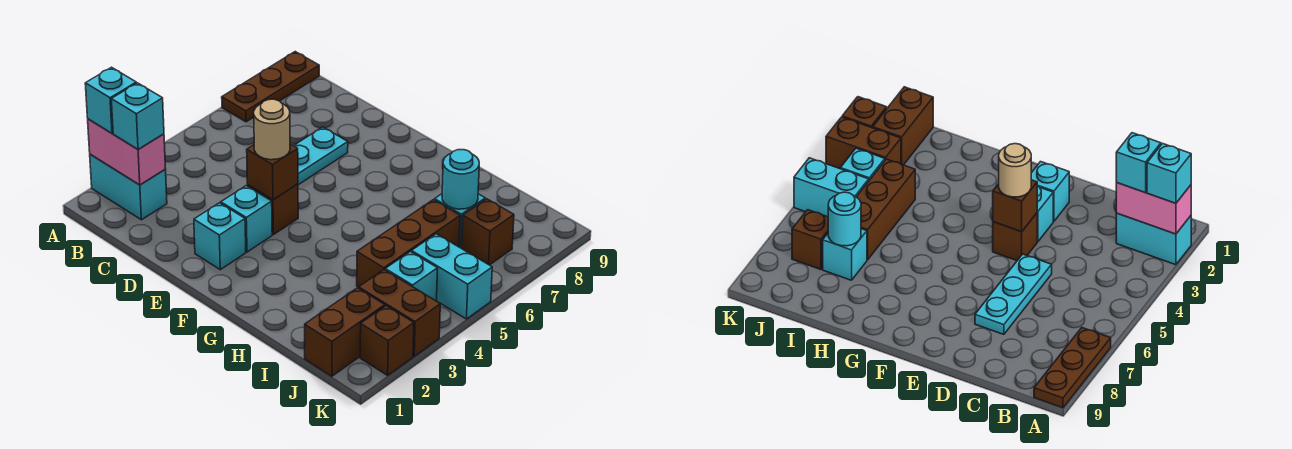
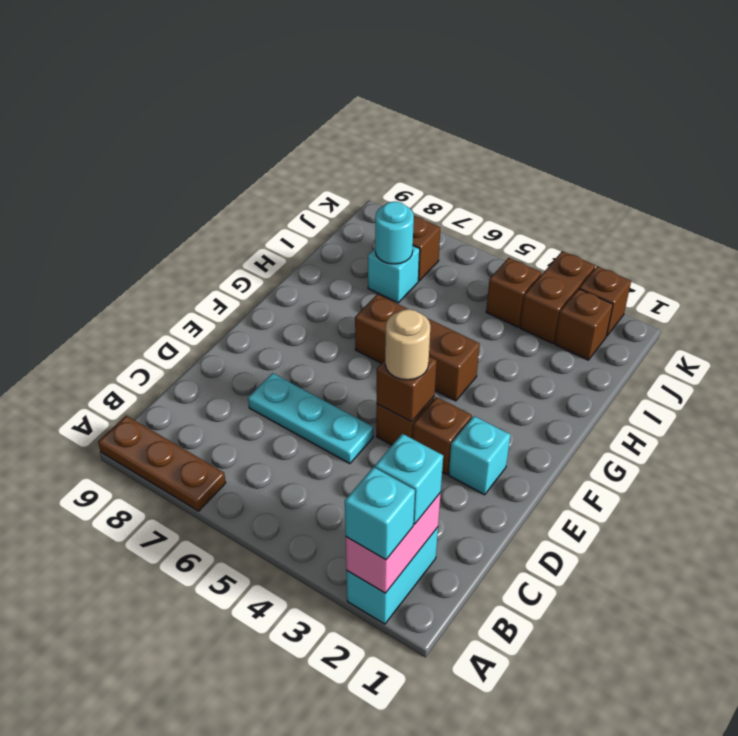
cyan 1x1 brick [221,186,272,252] -> brown 1x1 brick [413,397,472,475]
brown 1x3 brick [357,200,460,287] -> brown 1x3 brick moved to [355,294,480,401]
brown 1x2 brick [305,288,385,376] -> brown 1x1 brick [555,289,613,360]
cyan 1x1 brick [385,251,438,301] -> brown 1x1 brick [486,258,541,327]
cyan 1x2 brick [412,234,492,319] -> none

